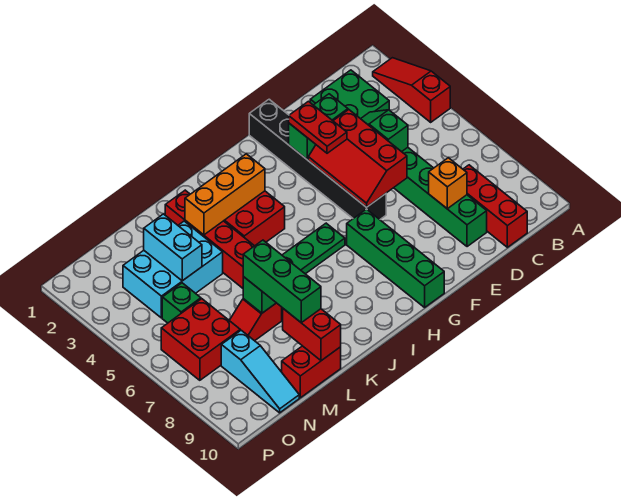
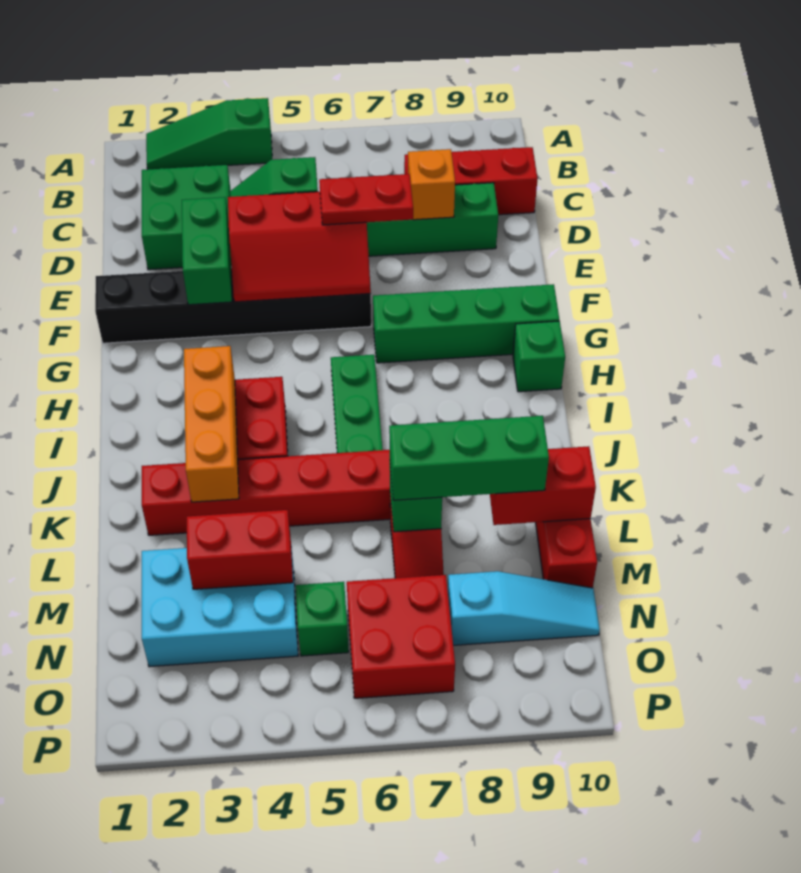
red 1x3 slope [373,58,450,122] -> green 1x3 slope [146,98,272,170]
red 1x2 plate [289,101,347,153] -> red 1x2 plate moved to [319,174,413,225]
none -> green 1x1 brick [513,321,565,392]
cyan 2x3 brick [123,221,223,318] -> cyan 2x3 brick turned to [142,548,298,667]
cyan 1x2 brick [144,214,202,281] -> red 1x2 brick [187,510,293,589]

